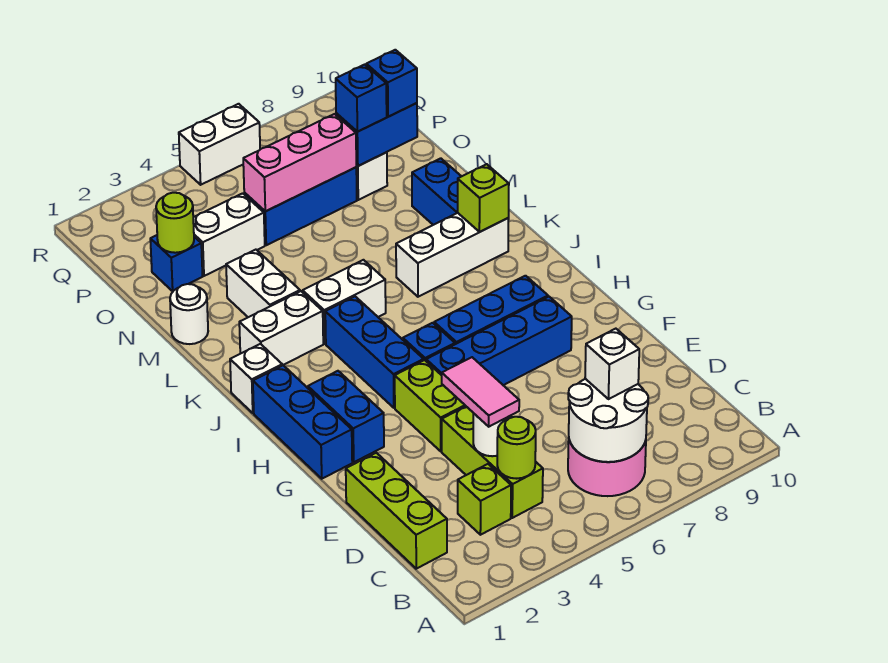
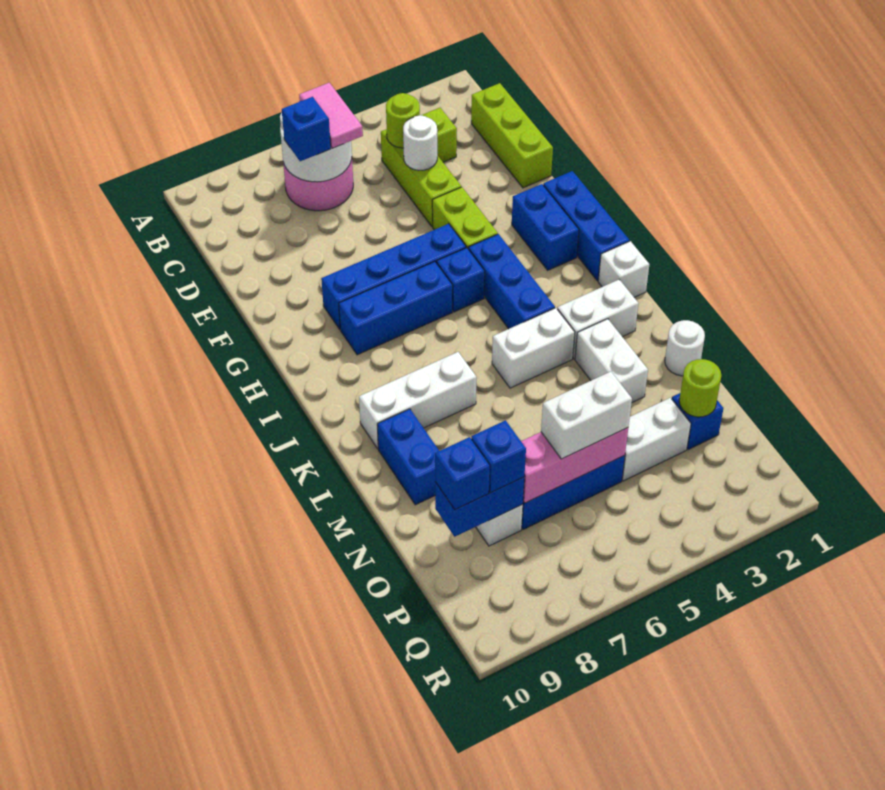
white 1x1 brick [585,329,639,399] -> blue 1x1 brick [282,97,331,161]
pink 1x2 tile [442,357,519,427] -> pink 1x2 tile moved to [299,83,363,148]
lime 1x1 brick [458,164,509,232] -> none
white 1x2 brick [179,104,260,185] -> white 1x2 brick moved to [541,372,632,459]

